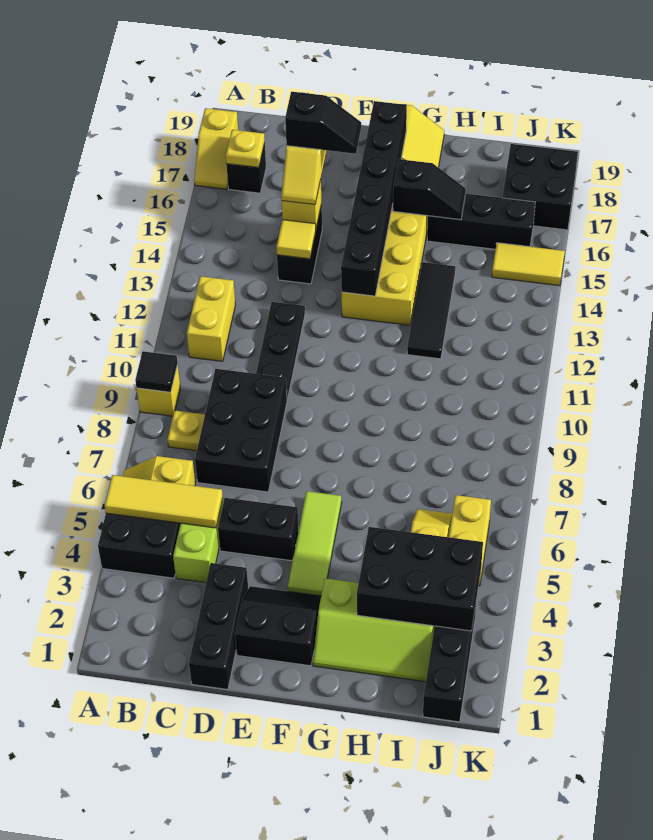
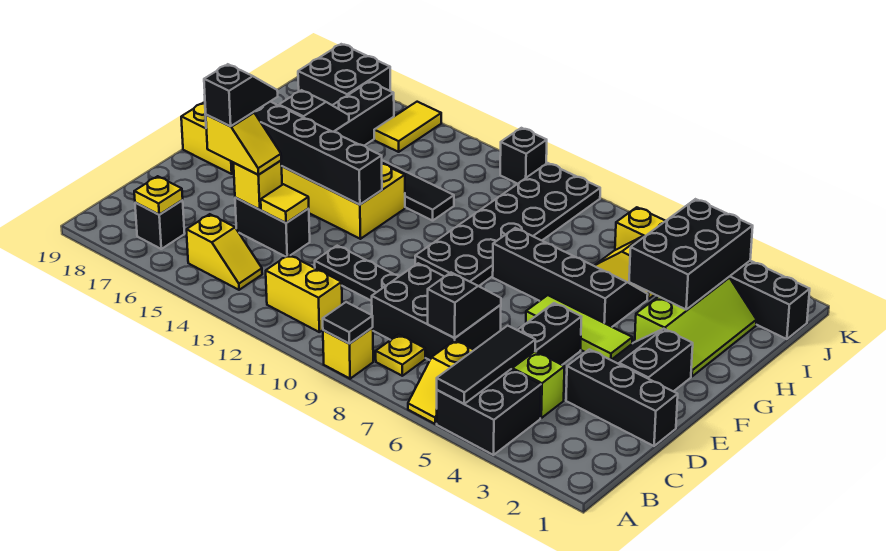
yellow 1x3 tile [105,475,223,528] -> black 1x3 tile [437,326,535,404]
yellow 1x2 slope [194,108,238,189] -> yellow 1x2 slope moved to [186,214,262,290]
none -> black 1x2 slope [428,273,501,338]
none -> black 2x6 plate [415,163,600,286]
none -> black 2x4 slope [493,228,648,327]
none -> black 1x1 brick [500,128,547,184]

